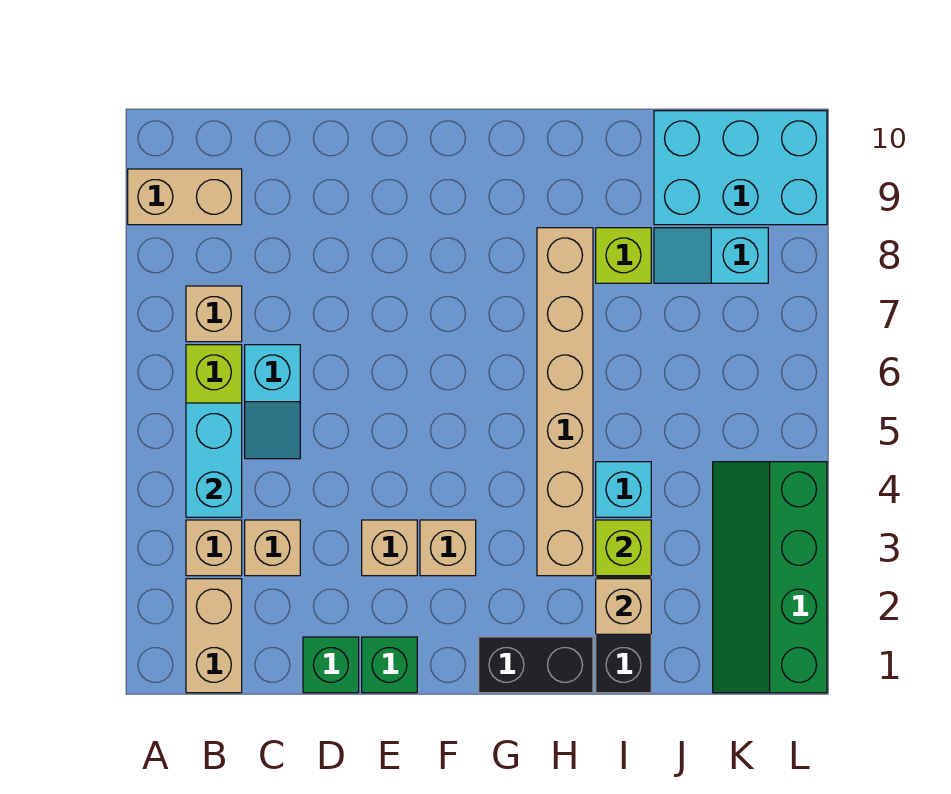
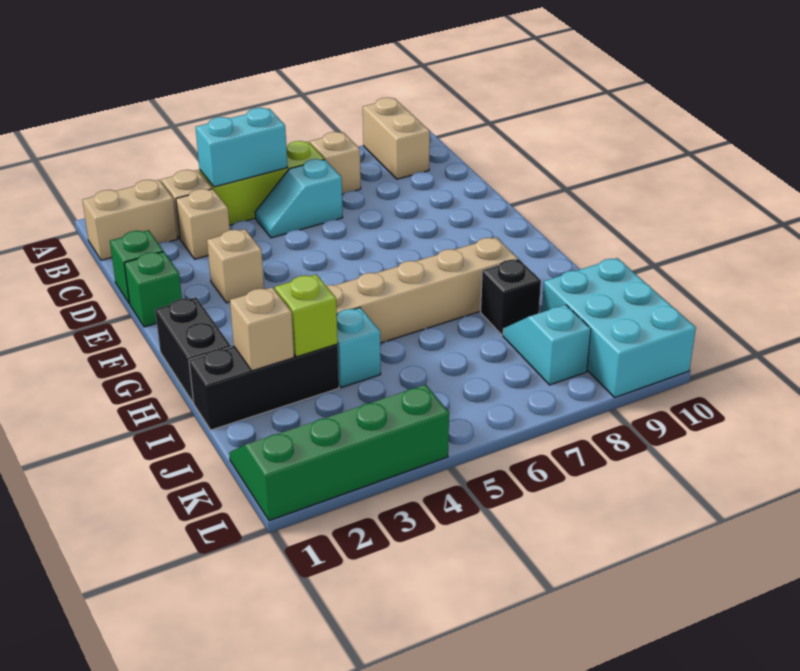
tan 1x1 brick [420,520,476,576] -> none
lime 1x1 brick [596,228,651,283] -> black 1x1 brick [481,259,541,335]

